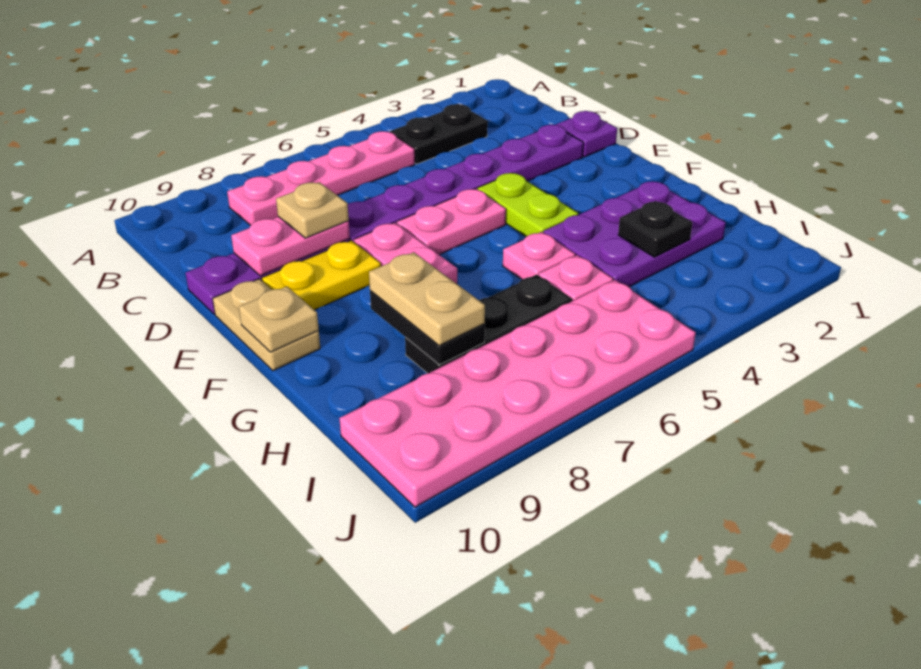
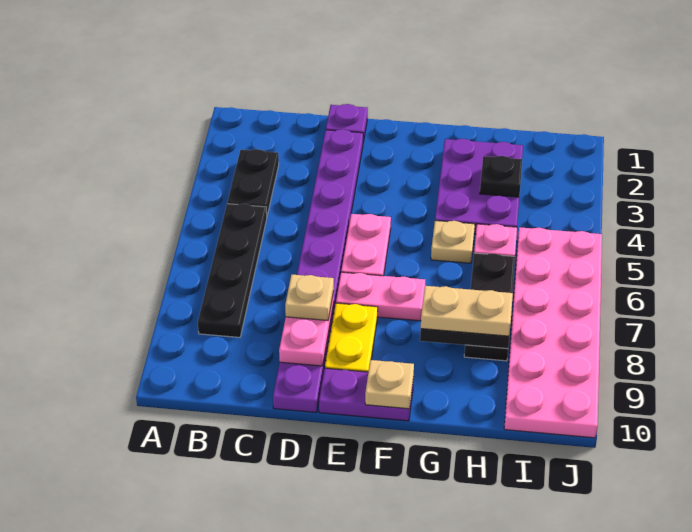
pink 1x4 plate [227,131,415,225] -> black 1x4 plate [198,204,267,337]
lime 1x2 plate [477,173,578,237] -> none
tan 1x2 plate [213,279,320,371] -> purple 1x2 plate [319,368,414,421]
pink 1x1 plate [503,232,576,279] -> tan 1x1 plate [431,221,475,263]

